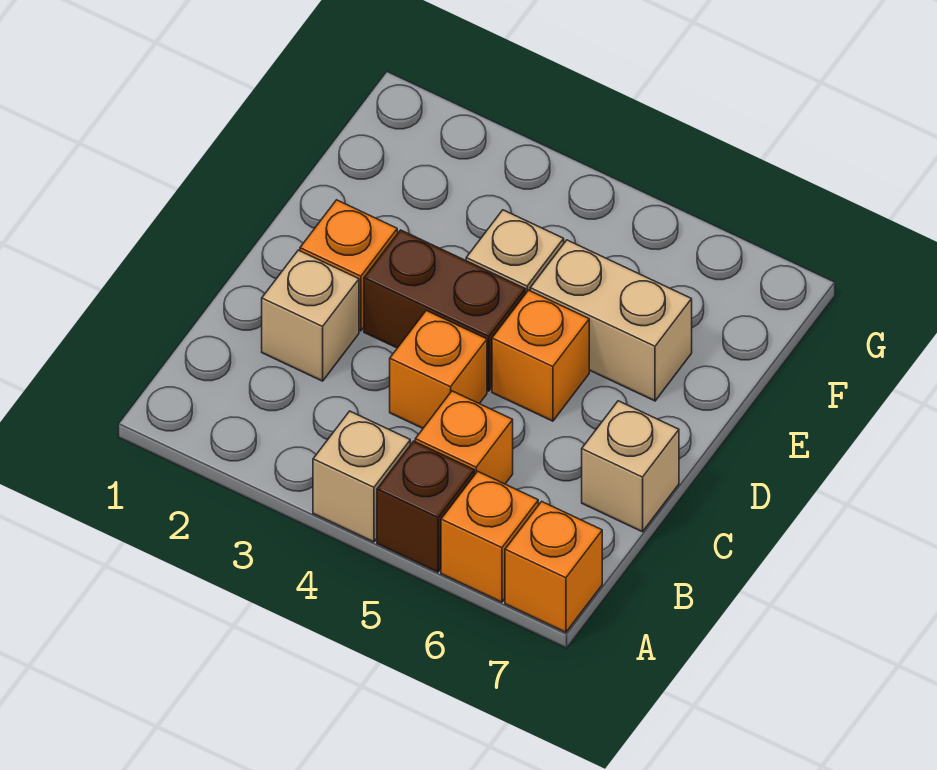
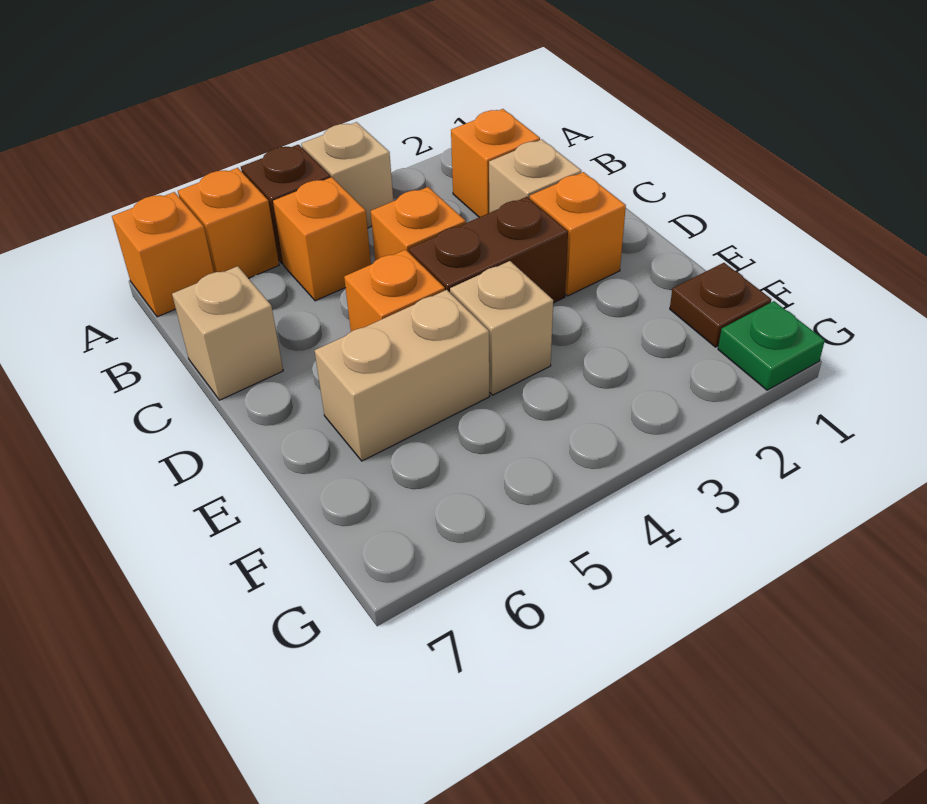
none -> orange 1x1 brick [451,109,540,217]
none -> brown 1x1 plate [670,263,771,347]
none -> green 1x1 plate [718,301,825,390]

